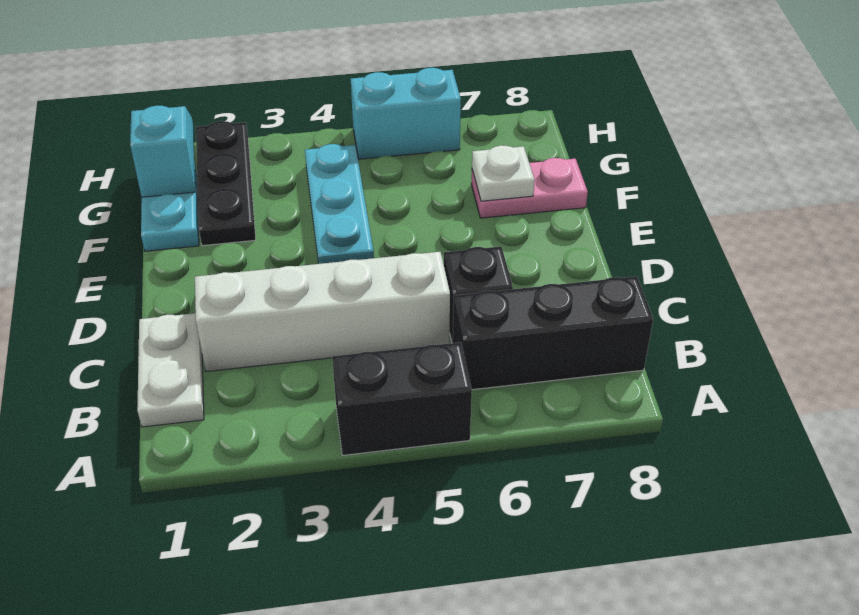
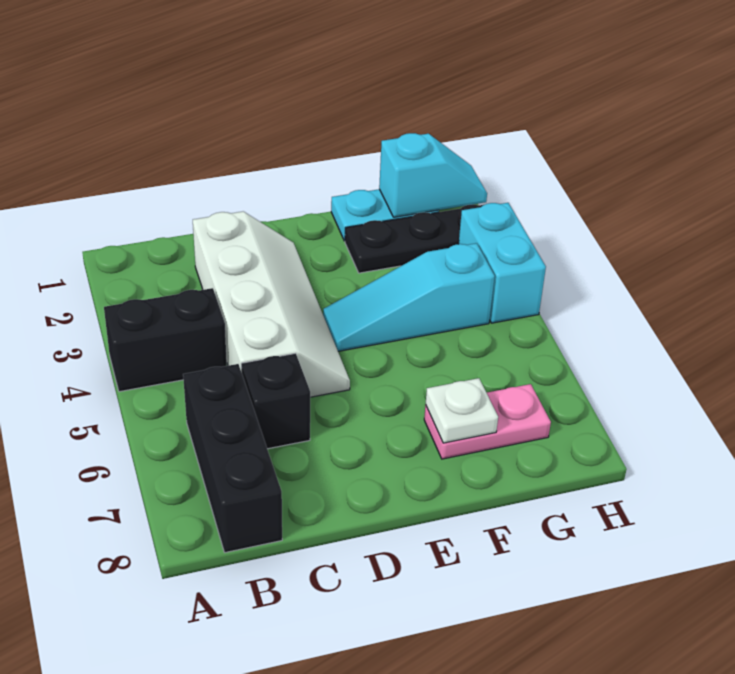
black 1x2 brick [332,342,472,455] -> black 1x2 brick turned to [104,288,227,392]
white 1x2 plate [137,313,204,427] -> none
cyan 1x3 plate [305,144,374,264] -> cyan 1x3 slope [323,243,495,351]
pink 1x2 plate [471,158,588,218] -> pink 1x2 plate turned to [424,384,551,459]
cyan 1x2 brick [351,68,461,159] -> cyan 1x2 brick moved to [459,203,546,323]

